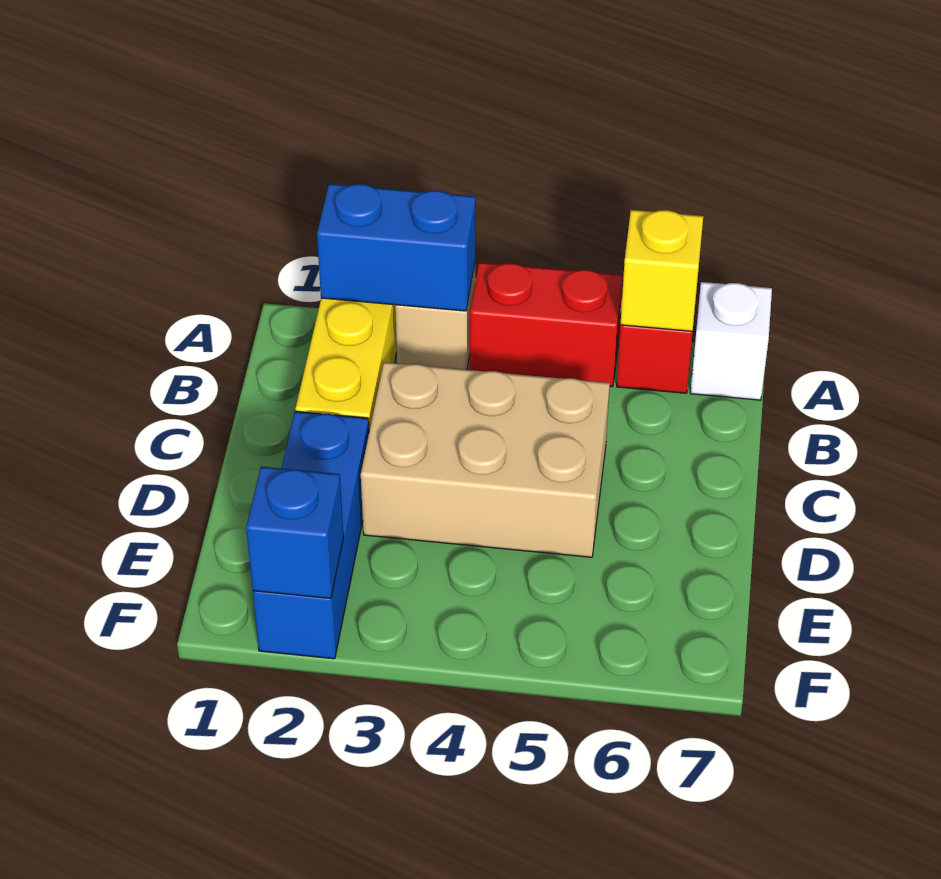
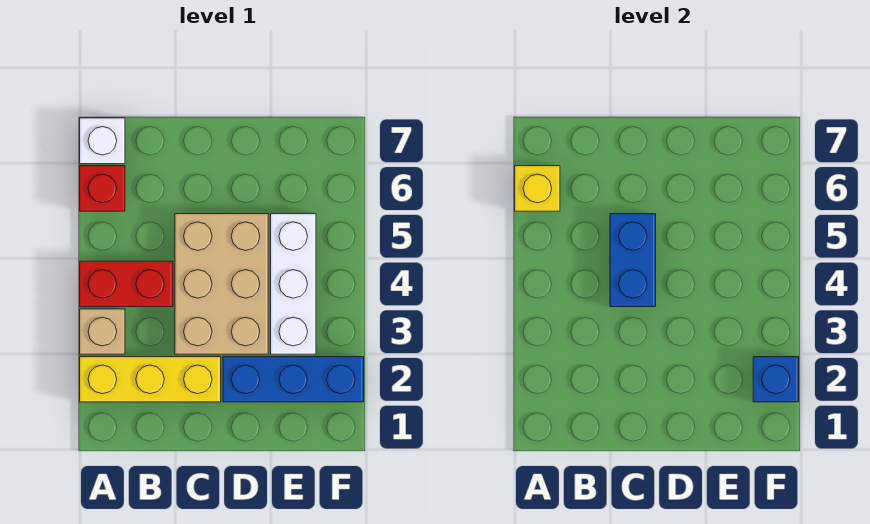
blue 1x2 brick [317,184,475,311] -> blue 1x2 brick moved to [610,214,656,307]
red 1x2 brick [470,262,623,387] -> red 1x2 brick turned to [80,261,173,307]
none -> white 1x3 brick [271,214,316,354]

